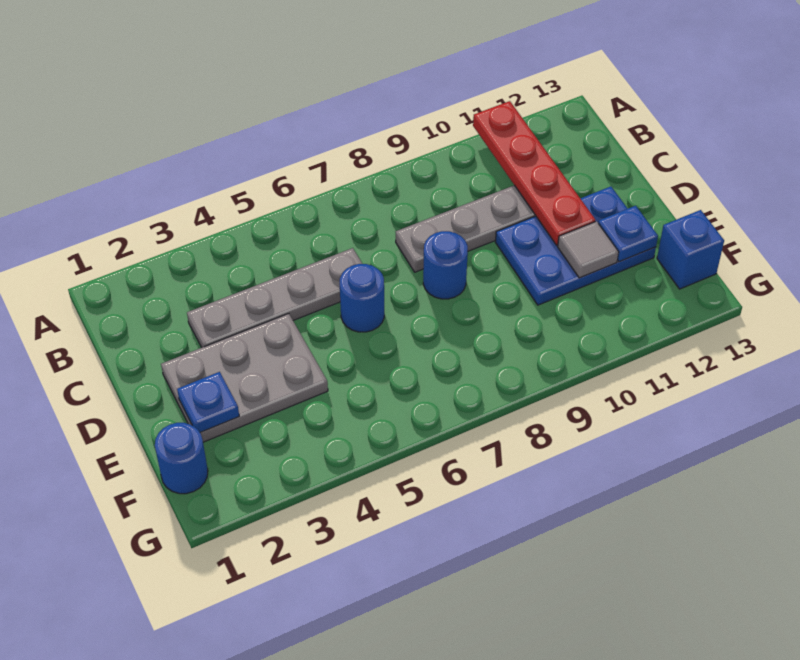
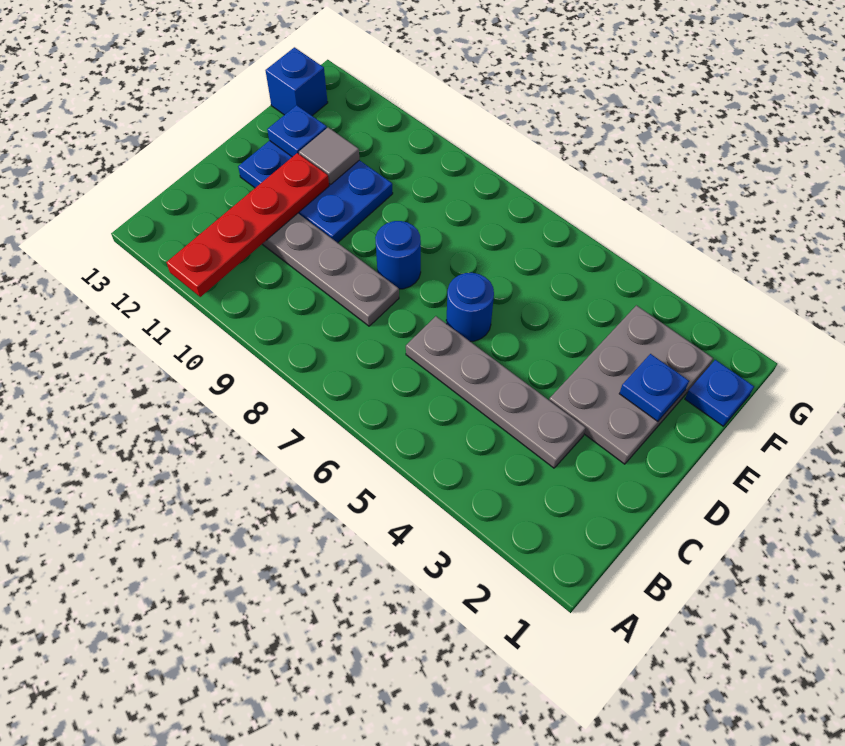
grey 2x3 plate [161,314,328,442] -> grey 2x3 plate turned to [549,305,713,464]
blue 1x1 round brick [155,423,208,494] -> blue 1x1 plate [685,360,754,426]

